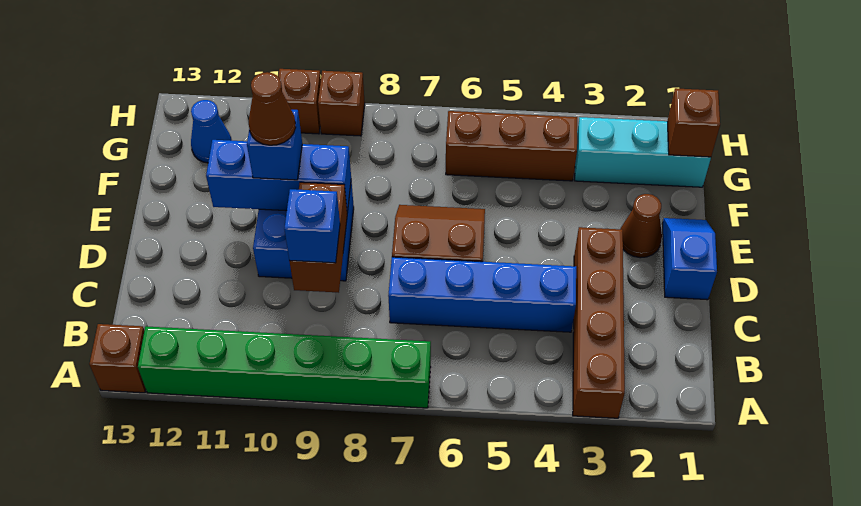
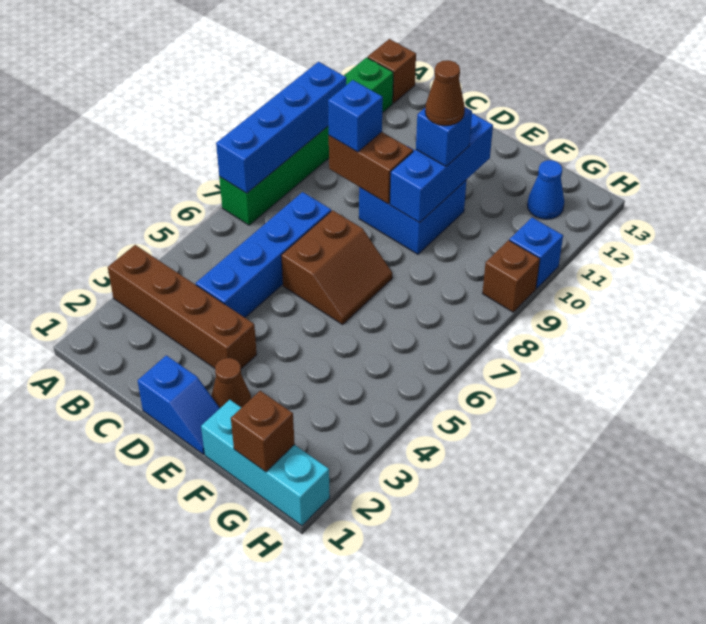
none -> blue 1x4 brick [216,62,346,193]
cyan 1x3 brick [575,117,711,187] -> cyan 1x3 brick turned to [201,400,330,526]
brown 1x3 brick [446,111,577,181] -> none
brown 1x1 brick [278,69,321,134] -> blue 1x1 brick [509,218,563,288]

